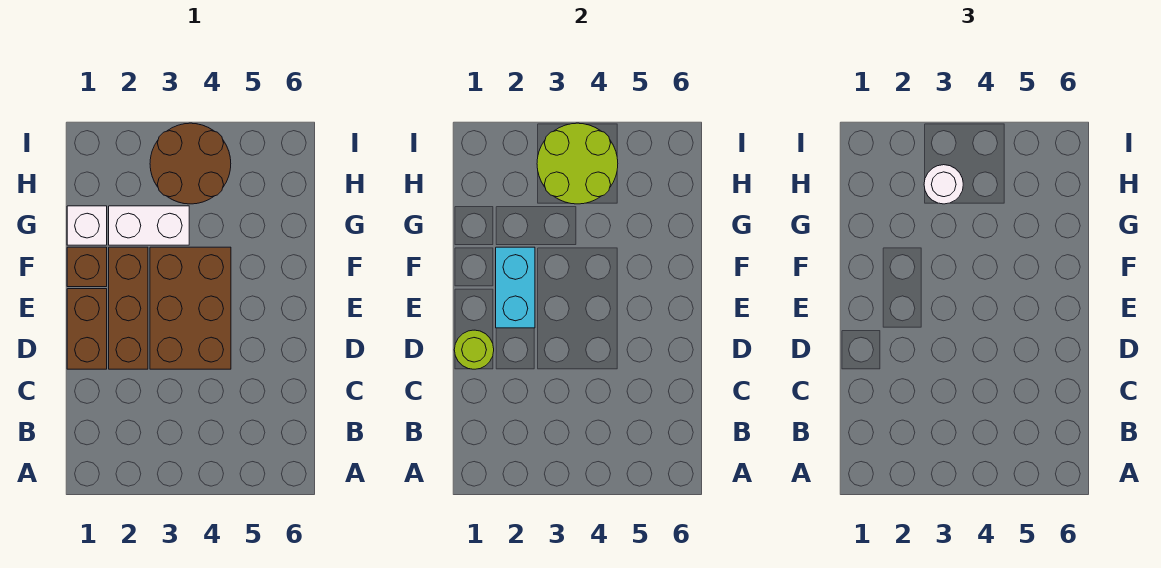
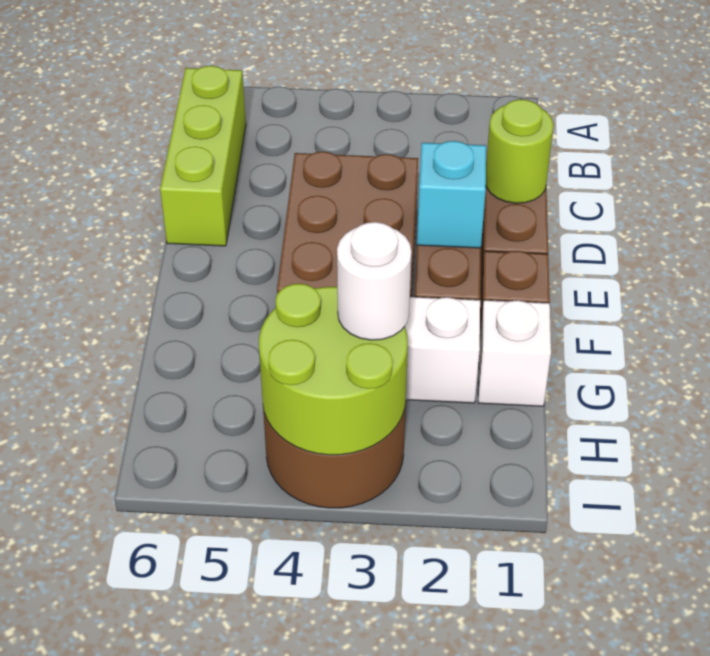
none -> lime 1x3 brick [160,66,246,246]
cyan 1x2 brick [496,247,535,328] -> cyan 1x1 brick [417,141,486,248]

